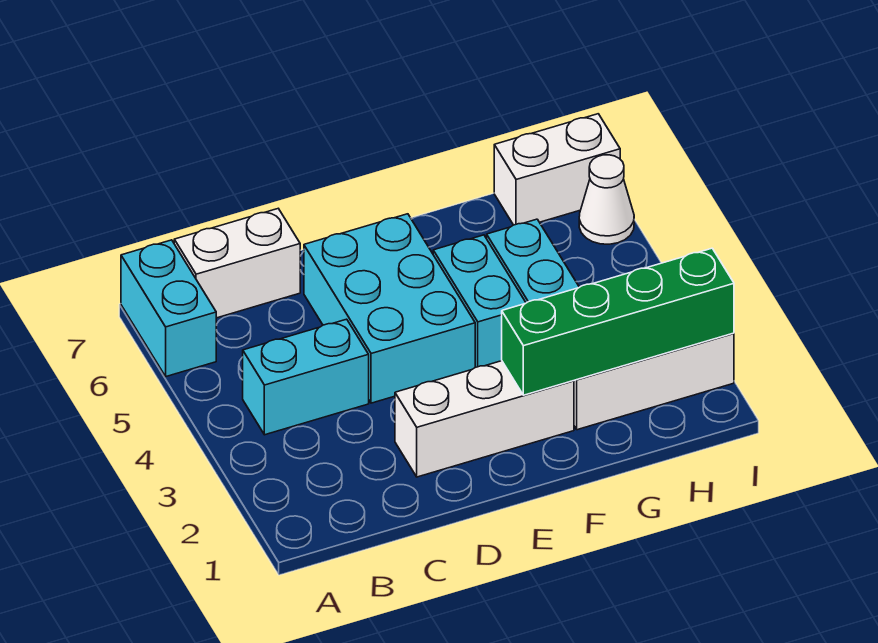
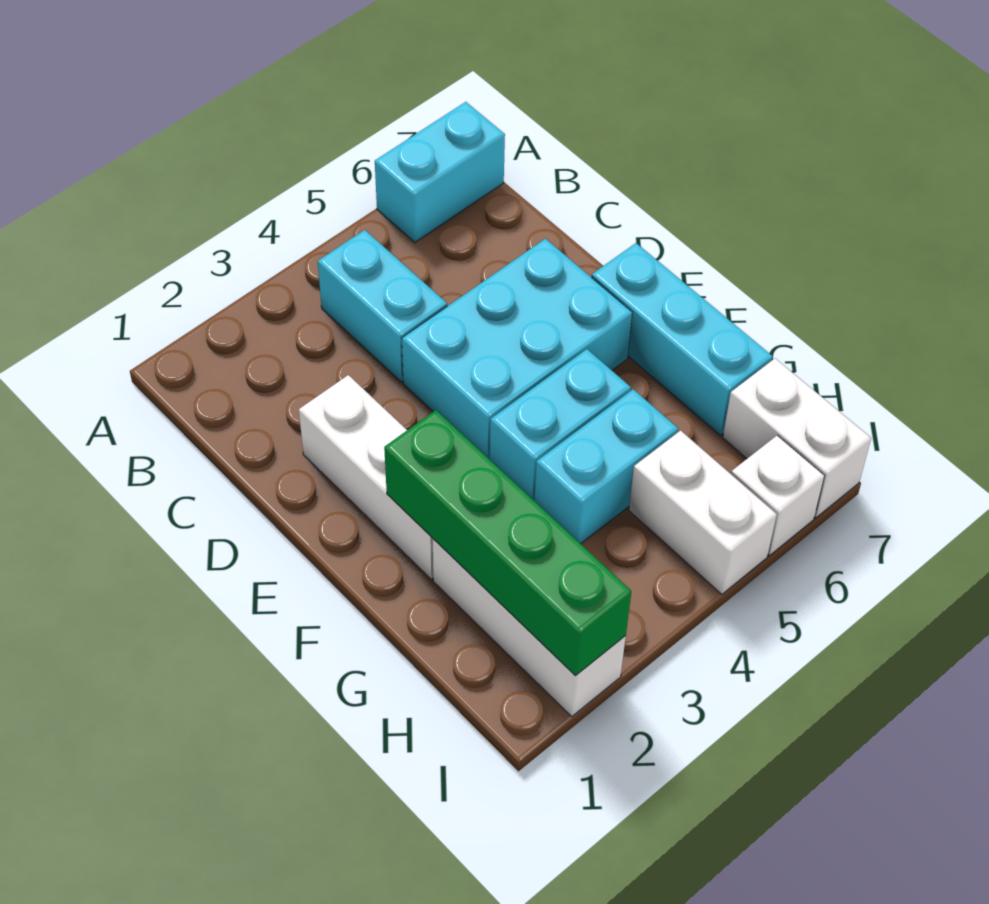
white 1x2 brick [174,209,300,318] -> white 1x2 brick moved to [629,431,777,594]
none -> cyan 1x3 brick [592,243,773,436]
white 1x1 cone [579,155,634,244] -> white 1x1 brick [731,435,825,556]

